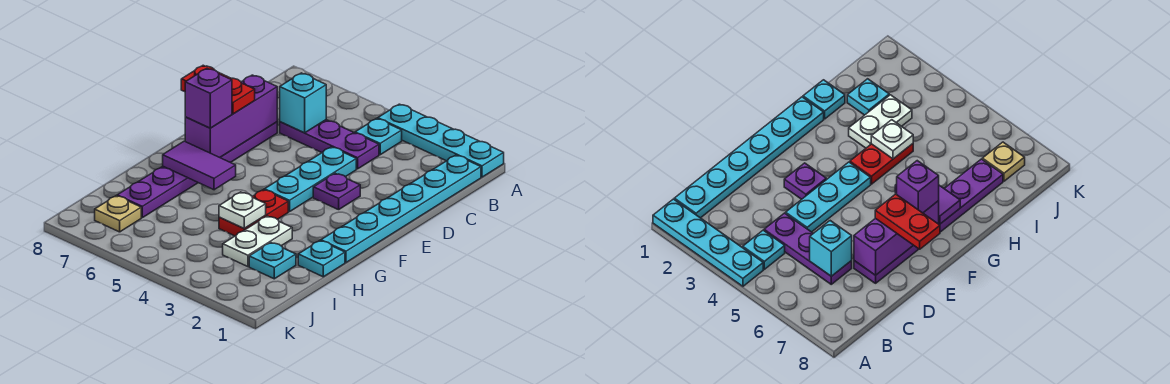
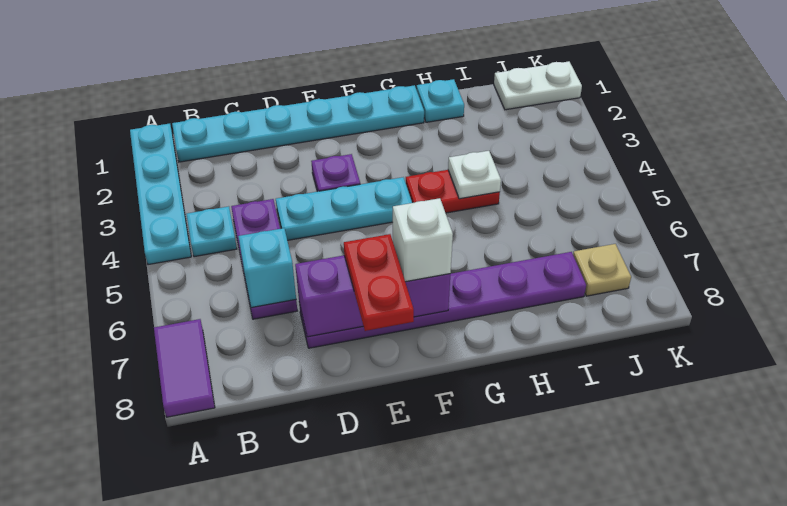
purple 1x1 brick [185,69,232,128] -> white 1x1 brick [393,198,453,282]
purple 1x2 tile [163,141,236,190] -> purple 1x2 tile moved to [154,319,215,417]
white 1x2 plate [223,216,292,267] -> white 1x2 plate moved to [494,61,582,110]
cyan 1x1 plate [249,243,296,279] -> none

